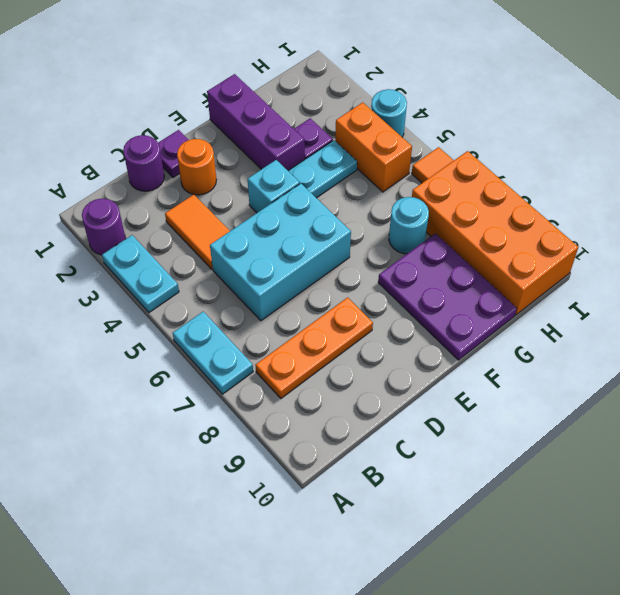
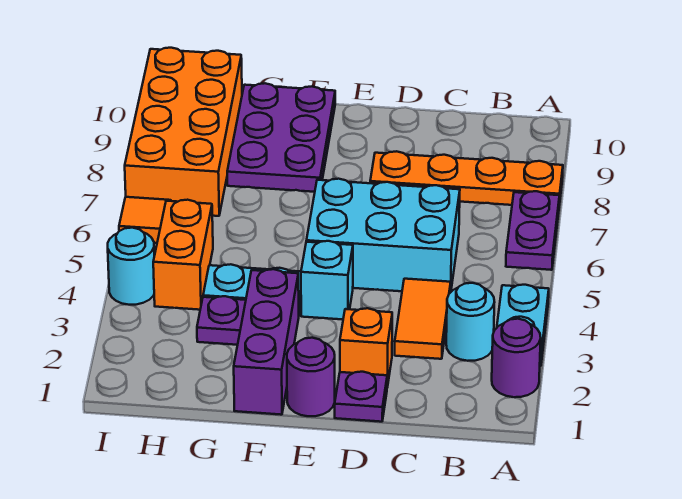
cyan 1x2 plate [173,312,253,394] -> purple 1x2 plate [506,191,559,270]
orange 1x3 plate [255,297,373,398] -> orange 1x4 plate [370,151,563,205]
purple 1x1 round brick [123,135,164,191] -> purple 1x1 round brick moved to [287,338,335,416]
orange 1x1 round brick [177,139,216,195] -> orange 1x1 brick [340,308,392,387]
cyan 1x1 round brick [389,197,429,254] -> cyan 1x1 round brick moved to [446,283,494,361]

